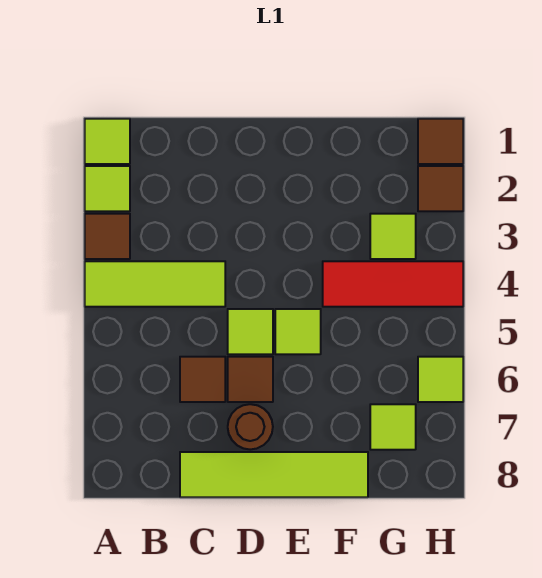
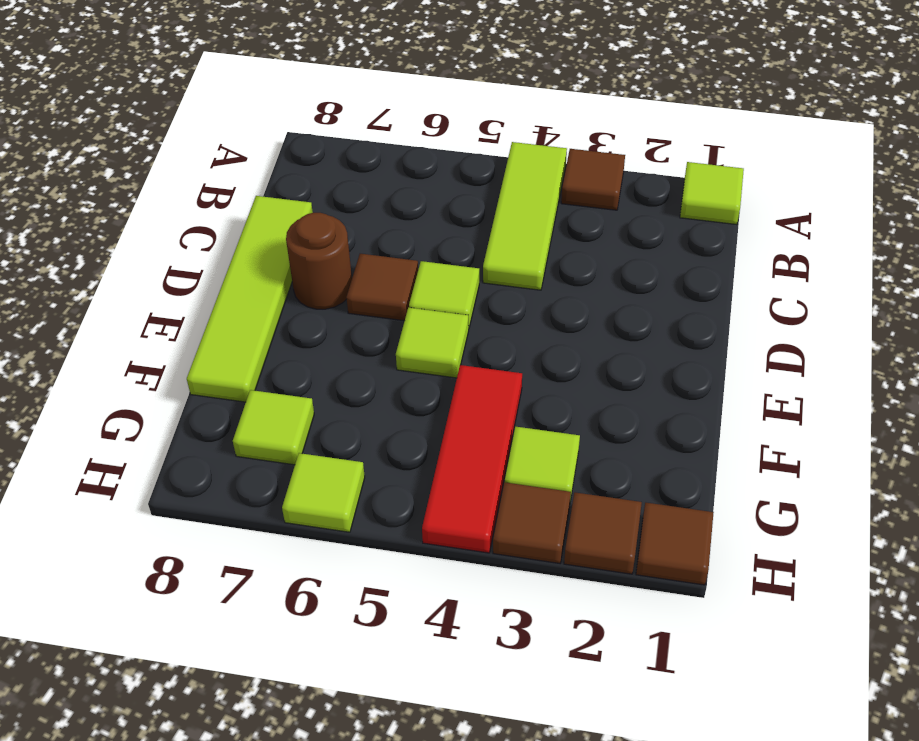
lime 1x1 tile [85,166,130,211] -> none
brown 1x1 tile [180,357,225,402] -> brown 1x1 tile moved to [493,482,571,563]

